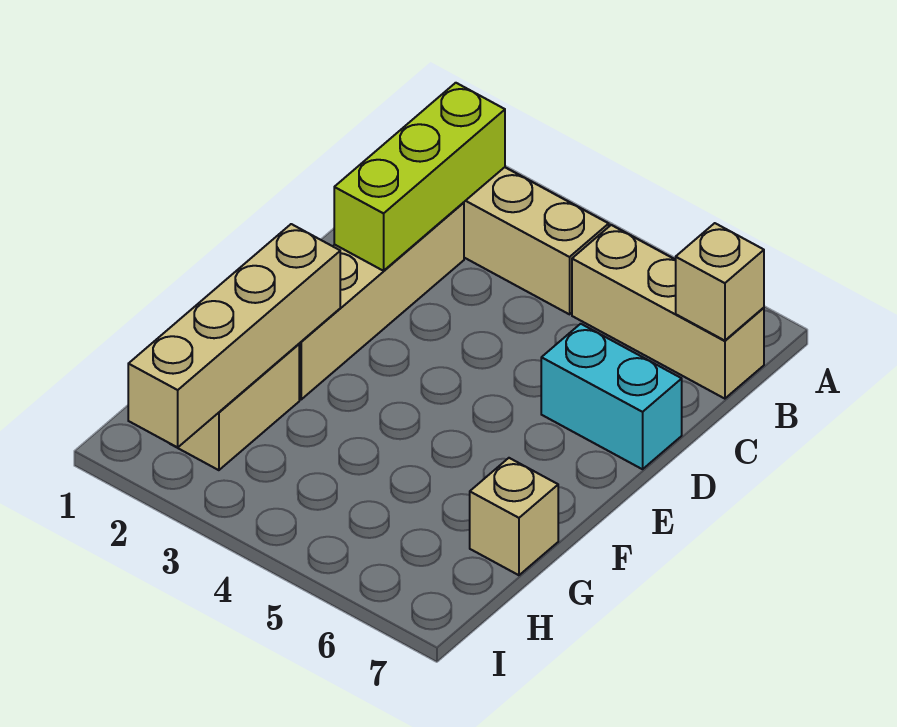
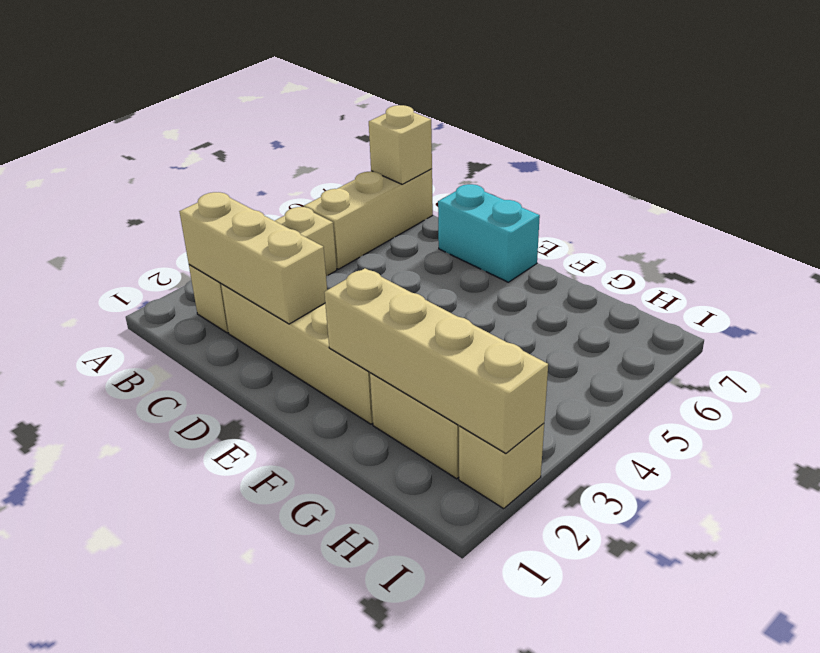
lime 1x3 brick [334,83,505,271] -> tan 1x3 brick [179,192,327,324]
cyan 1x2 brick [541,324,682,469] -> cyan 1x2 brick turned to [438,184,540,282]
tan 1x1 brick [470,458,558,575] -> tan 1x1 brick moved to [459,423,544,508]

